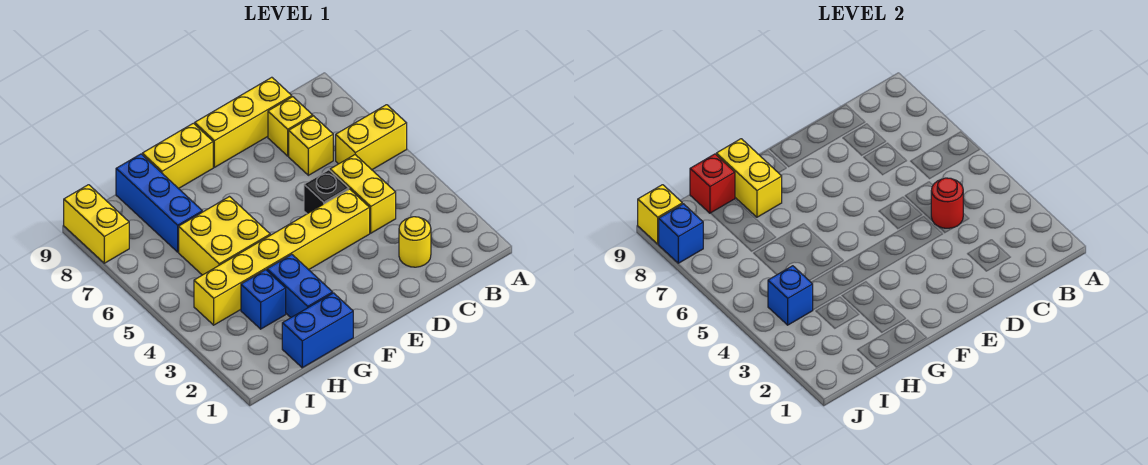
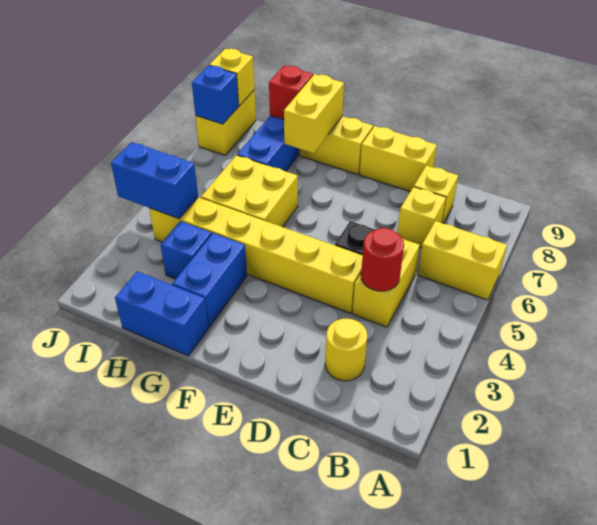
yellow 1x3 brick [195,77,292,167] -> yellow 1x2 brick [360,126,437,191]
blue 1x1 brick [768,266,813,325] -> blue 1x2 brick [111,142,198,219]

